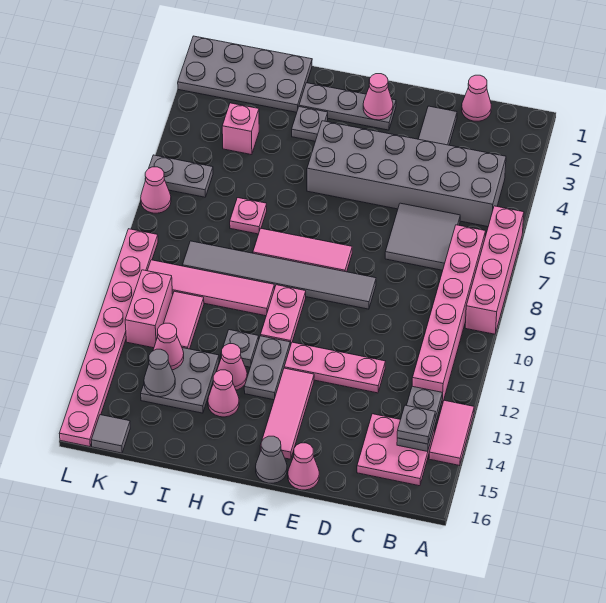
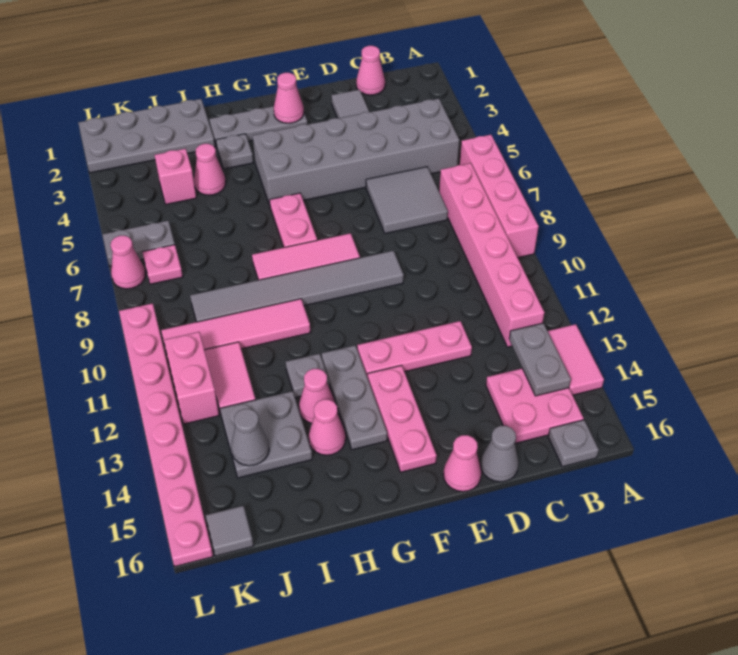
grey 1x1 plate [397,405,435,444] -> grey 1x1 plate moved to [548,420,599,467]
pink 1x3 tile [260,368,314,459] -> pink 1x3 plate [368,365,437,472]
grey 1x1 cone [256,436,287,483] -> grey 1x1 cone moved to [481,426,519,482]
pink 1x2 plate [261,285,306,346] -> pink 1x2 plate moved to [270,193,317,247]
grey 1x2 plate [244,336,290,400] -> grey 1x3 plate [322,345,387,450]
pink 1x1 plate [230,198,267,234] -> pink 1x1 plate moved to [143,245,183,284]
pink 1x1 cone [153,323,184,370] -> pink 1x1 cone moved to [194,144,226,195]

